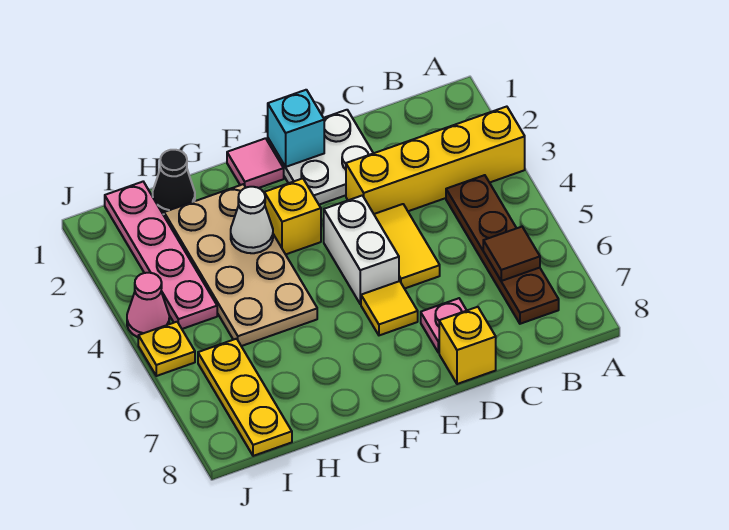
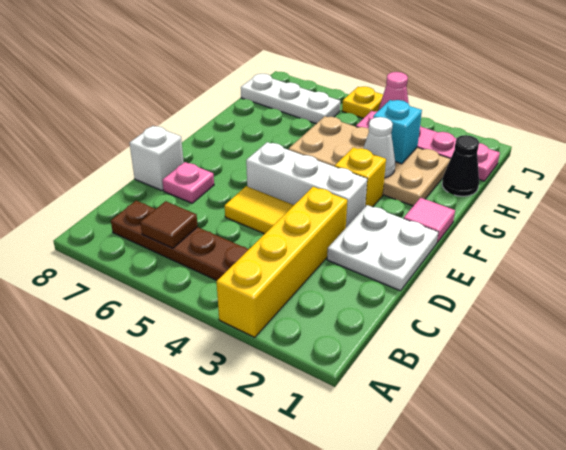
yellow 1x1 brick [439,307,496,384] -> white 1x1 brick [130,126,184,191]
cyan 1x1 brick [268,90,324,167] -> cyan 1x1 brick moved to [373,100,422,164]
white 1x2 brick [324,195,399,304] -> white 1x3 brick [246,142,367,227]
yellow 1x1 tile [361,281,418,335] -> none
yellow 1x3 plate [198,339,292,456] -> white 1x3 plate [241,74,340,124]

